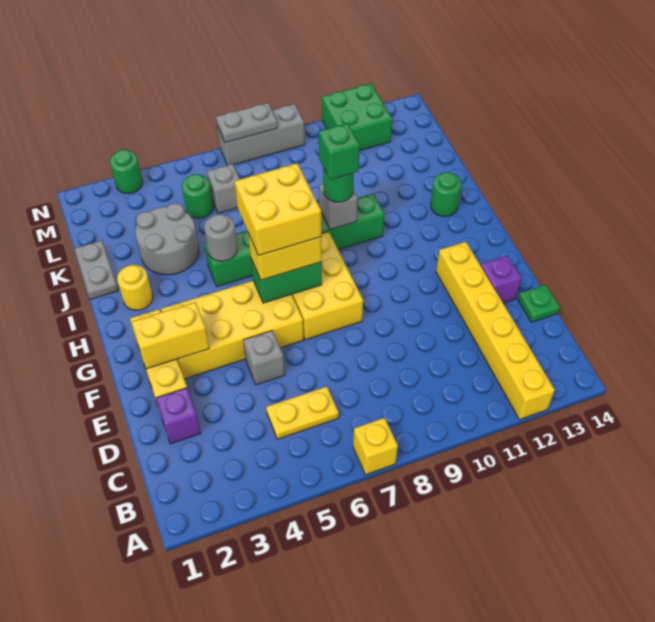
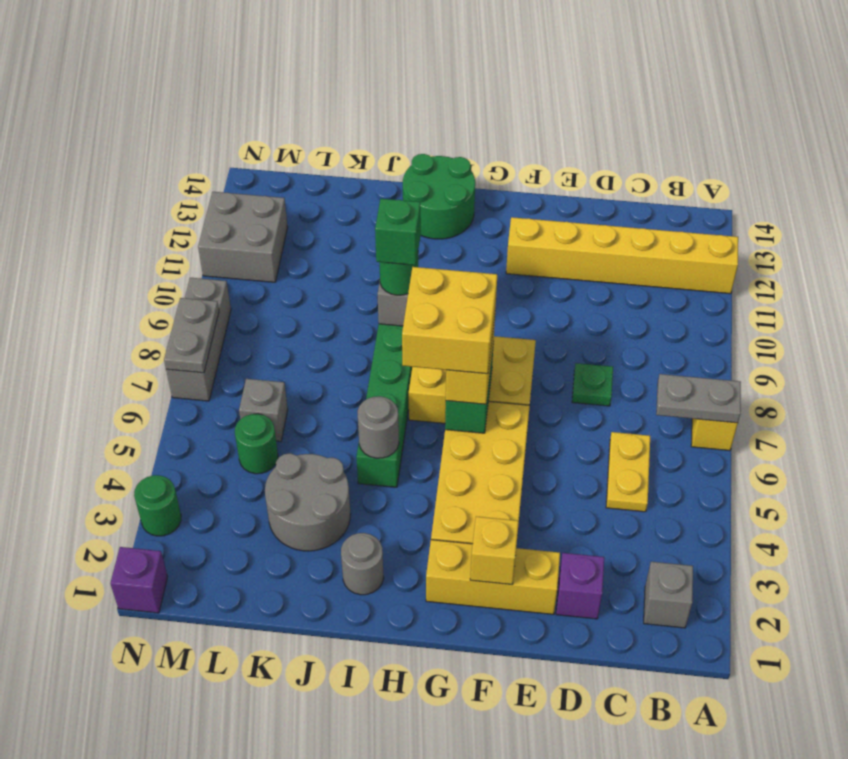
green 1x1 plate [518,285,560,322] -> green 1x1 plate moved to [572,363,613,406]
grey 1x1 brick [243,330,285,385] -> grey 1x1 brick moved to [644,562,693,628]
purple 1x1 brick [481,256,521,303] -> purple 1x1 brick moved to [110,547,168,613]
yellow 1x2 brick [132,302,209,369] -> yellow 1x1 brick [470,516,519,585]
yellow 1x1 round brick [117,265,153,310] -> grey 1x1 round brick [341,533,384,595]
green 1x1 round brick [431,172,461,216] -> green 2x2 round brick [403,154,475,239]
grey 1x2 plate [74,240,118,299] -> grey 1x2 plate moved to [656,374,741,423]
green 2x2 brick [322,84,392,151] -> grey 2x2 brick [198,192,288,282]

